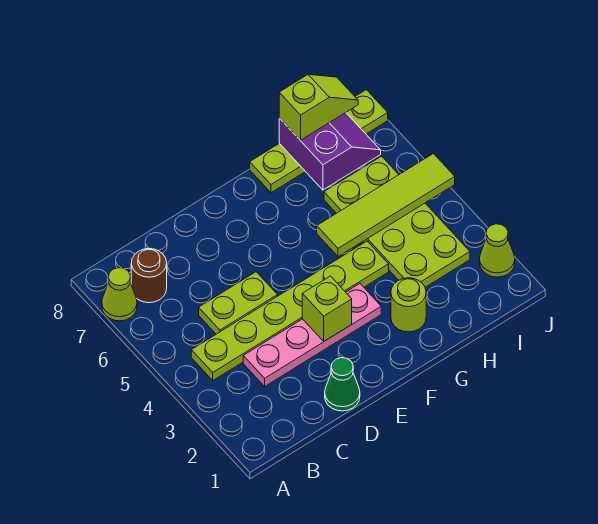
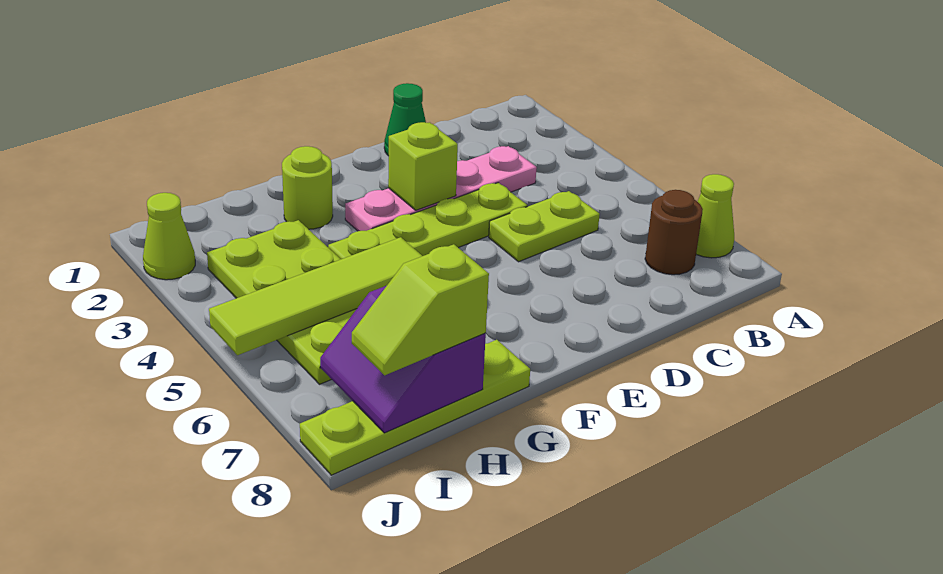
lime 1x6 plate [191,241,389,380] -> lime 1x4 plate [328,183,527,259]

